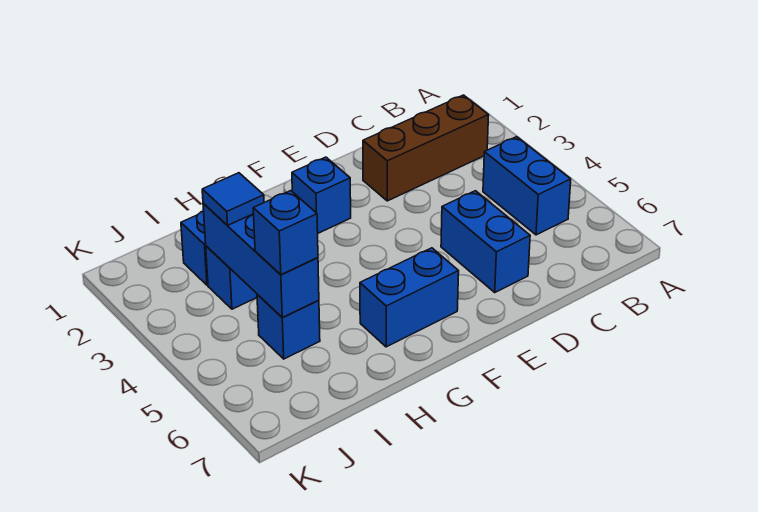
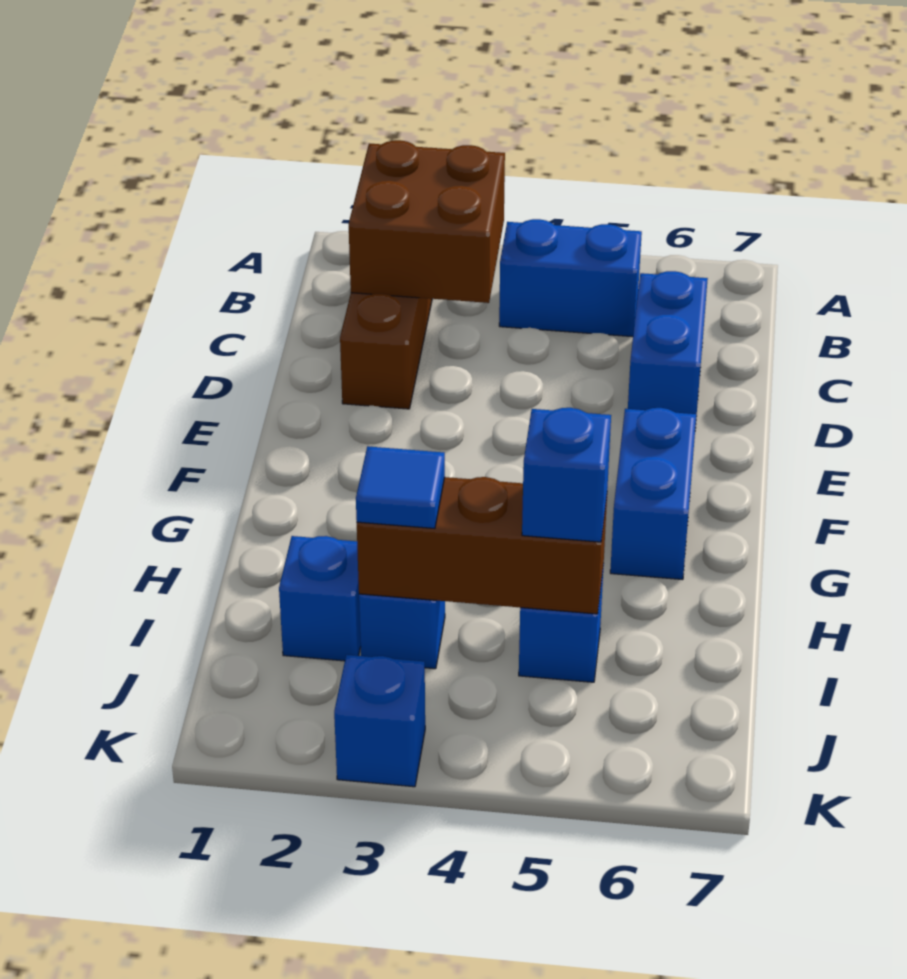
none -> brown 2x2 brick [349,140,505,303]
blue 1x2 brick [441,191,530,292] -> blue 1x2 brick turned to [628,271,708,428]
blue 1x1 brick [292,157,351,233] -> blue 1x1 brick moved to [334,655,425,787]
blue 1x3 brick [203,204,319,317] -> brown 1x3 brick [357,477,607,614]

